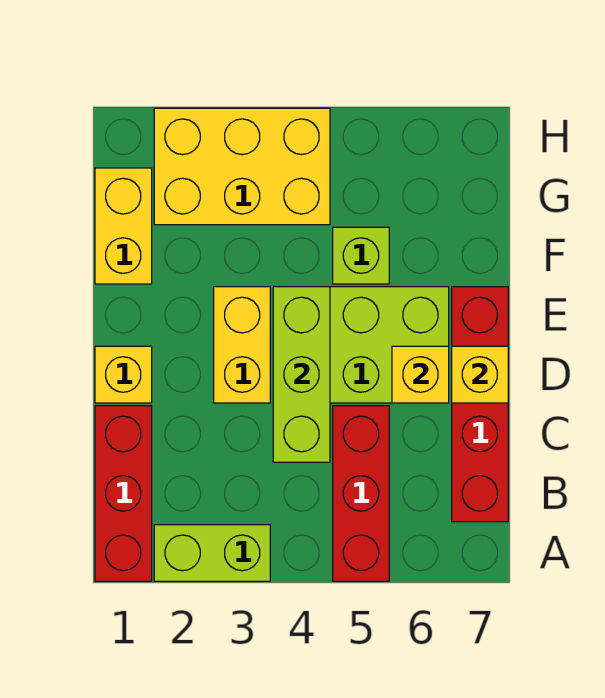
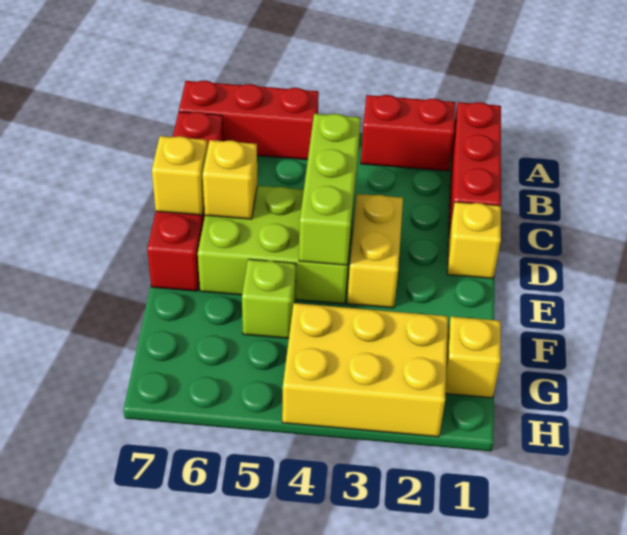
lime 1x2 brick [154,525,270,581] -> red 1x2 brick [361,95,455,171]
red 1x3 brick [333,406,389,581] -> red 1x3 brick turned to [179,81,319,160]
yellow 1x2 brick [95,168,152,284] -> yellow 1x1 brick [445,317,501,398]

